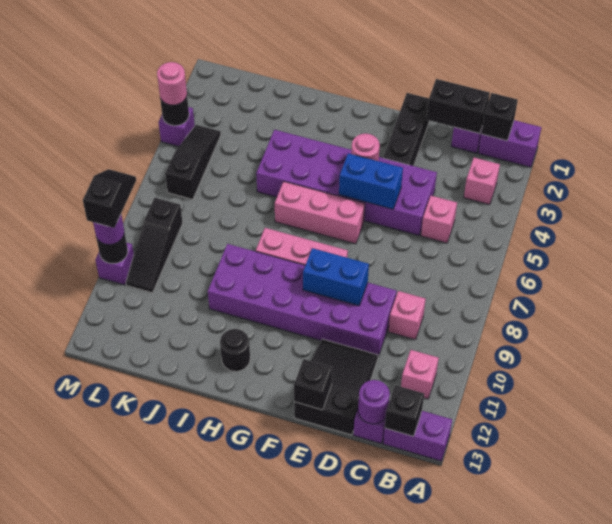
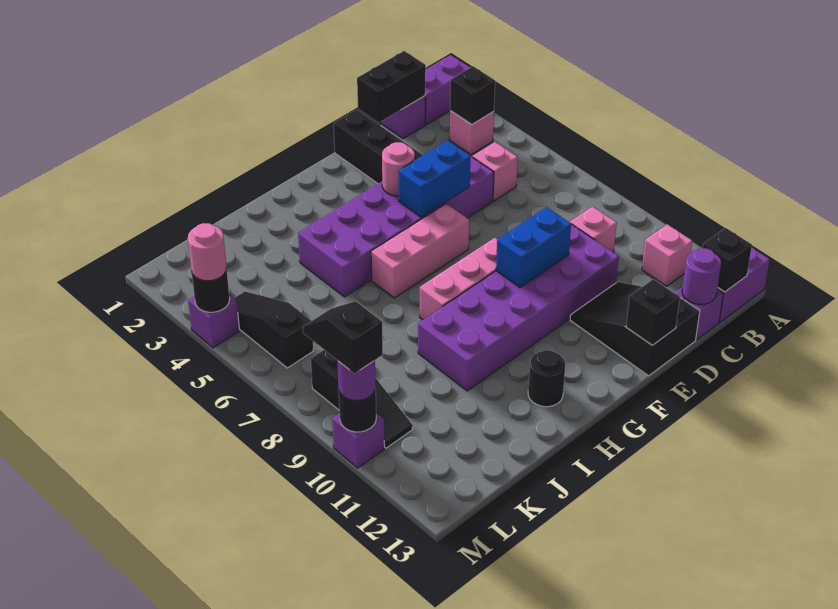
black 1x1 brick [481,93,518,141] -> black 1x1 brick moved to [450,66,495,125]

